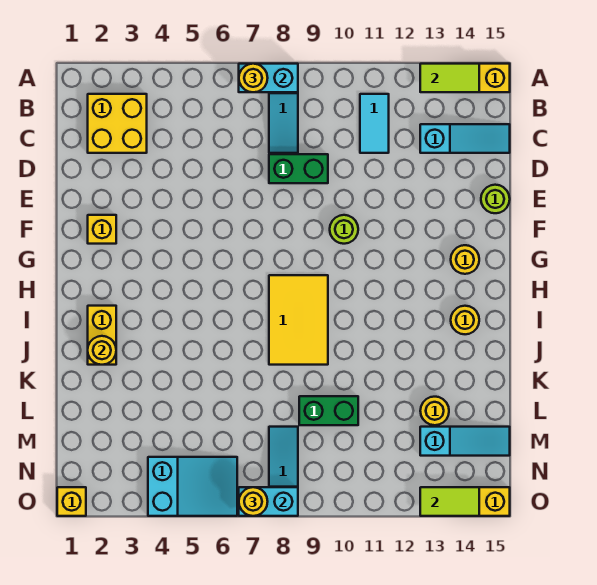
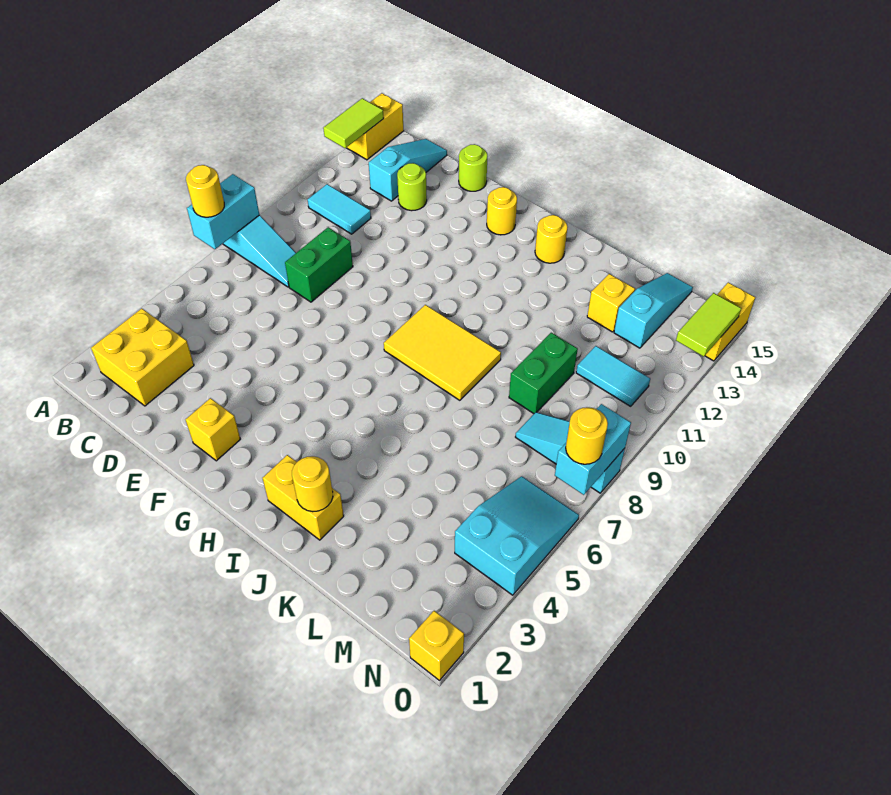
lime 1x1 round brick [330,215,358,244] -> lime 1x1 round brick moved to [397,163,427,211]
yellow 1x1 round brick [420,397,449,425] -> yellow 1x1 brick [587,274,635,332]
none -> cyan 1x2 tile [576,346,650,406]

